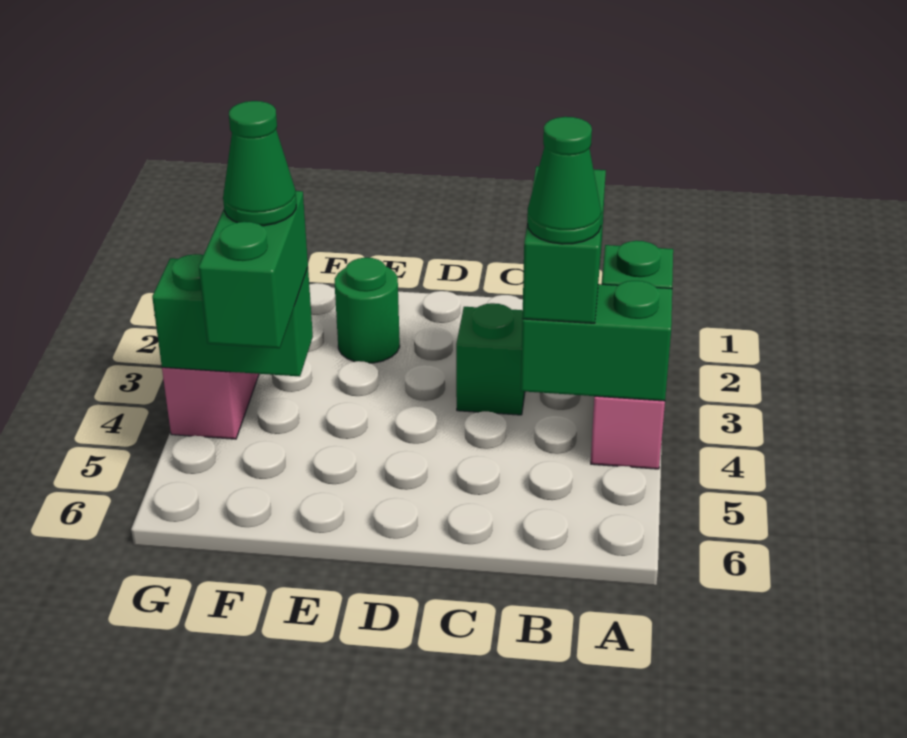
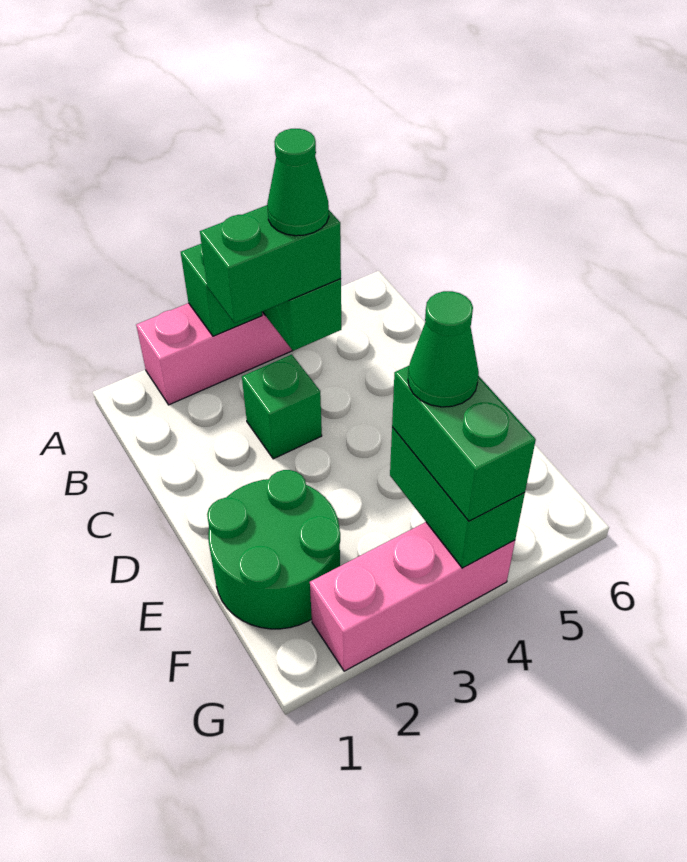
green 1x1 round brick [335,258,400,363] -> green 2x2 round brick [207,470,340,629]
green 1x2 brick [199,191,308,348] -> green 1x2 brick turned to [392,366,536,521]

